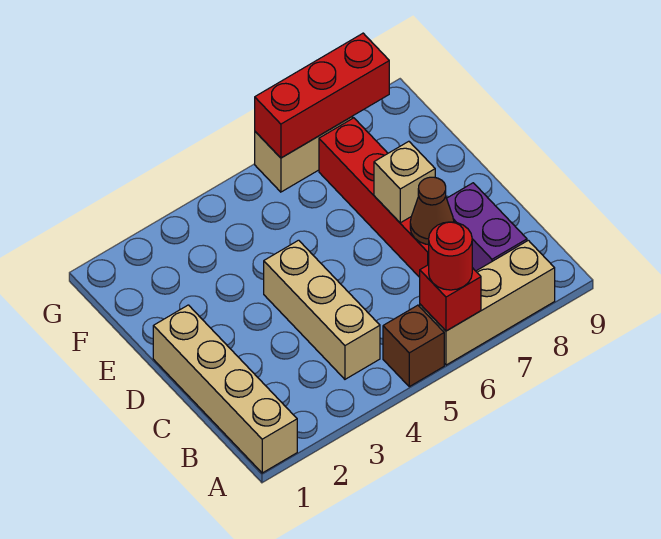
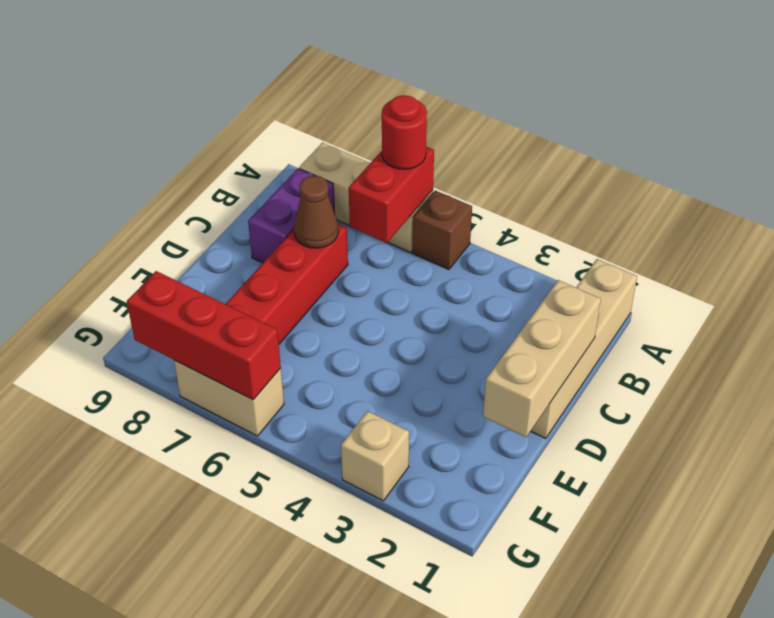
red 1x1 brick [420,265,481,331] -> red 1x2 brick [349,146,434,243]
tan 1x3 brick [264,240,380,379] -> tan 1x3 brick moved to [483,280,601,437]
tan 1x1 brick [374,141,435,223] -> tan 1x1 brick moved to [341,411,409,501]

